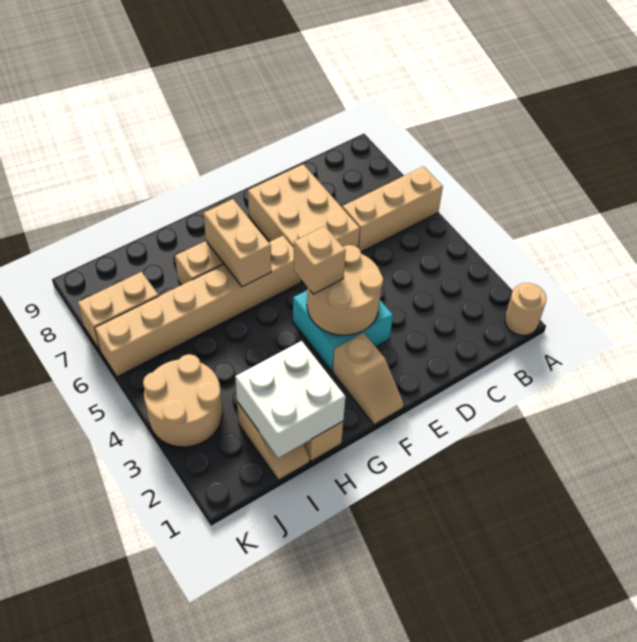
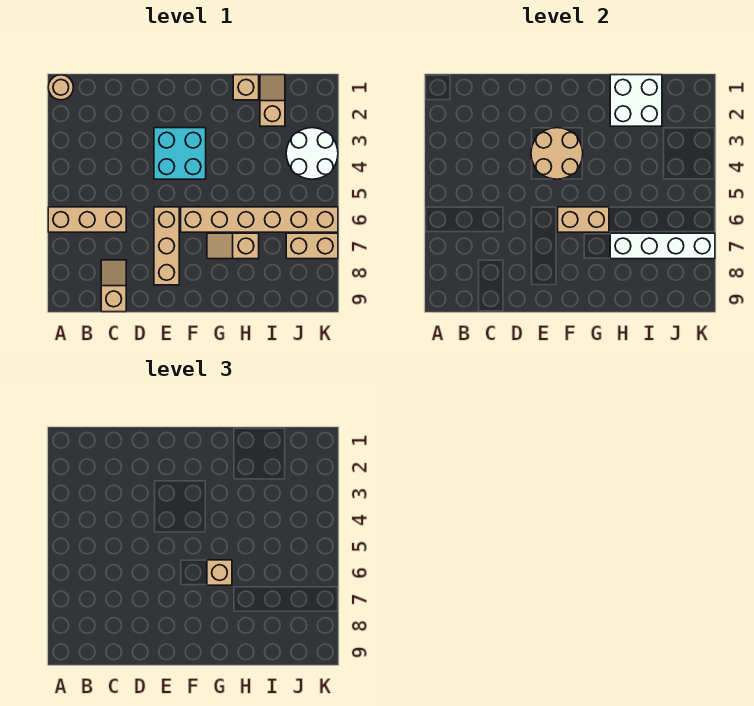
tan 2x3 brick [248,164,360,282] -> tan 1x3 brick [154,207,179,285]
tan 1x2 slope [333,333,404,425] -> tan 1x2 slope moved to [101,260,126,312]
tan 1x1 brick [294,226,346,294] -> tan 1x1 brick moved to [207,560,232,585]
tan 1x2 brick [203,199,271,287] -> tan 1x2 brick turned to [558,207,609,232]
none -> white 1x4 brick [610,233,715,259]
tan 2x2 round brick [143,354,222,447] -> white 2x2 round brick [286,128,338,179]

